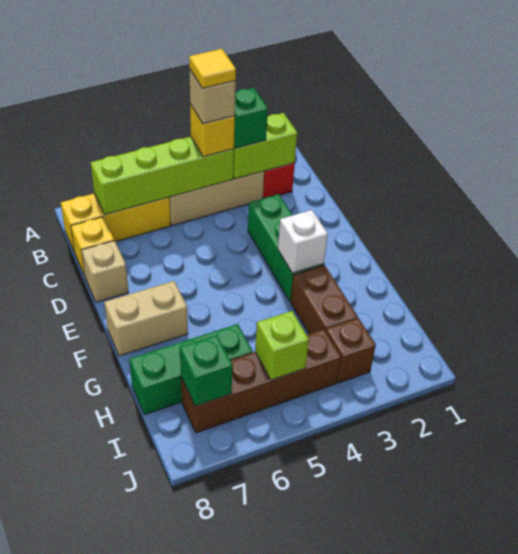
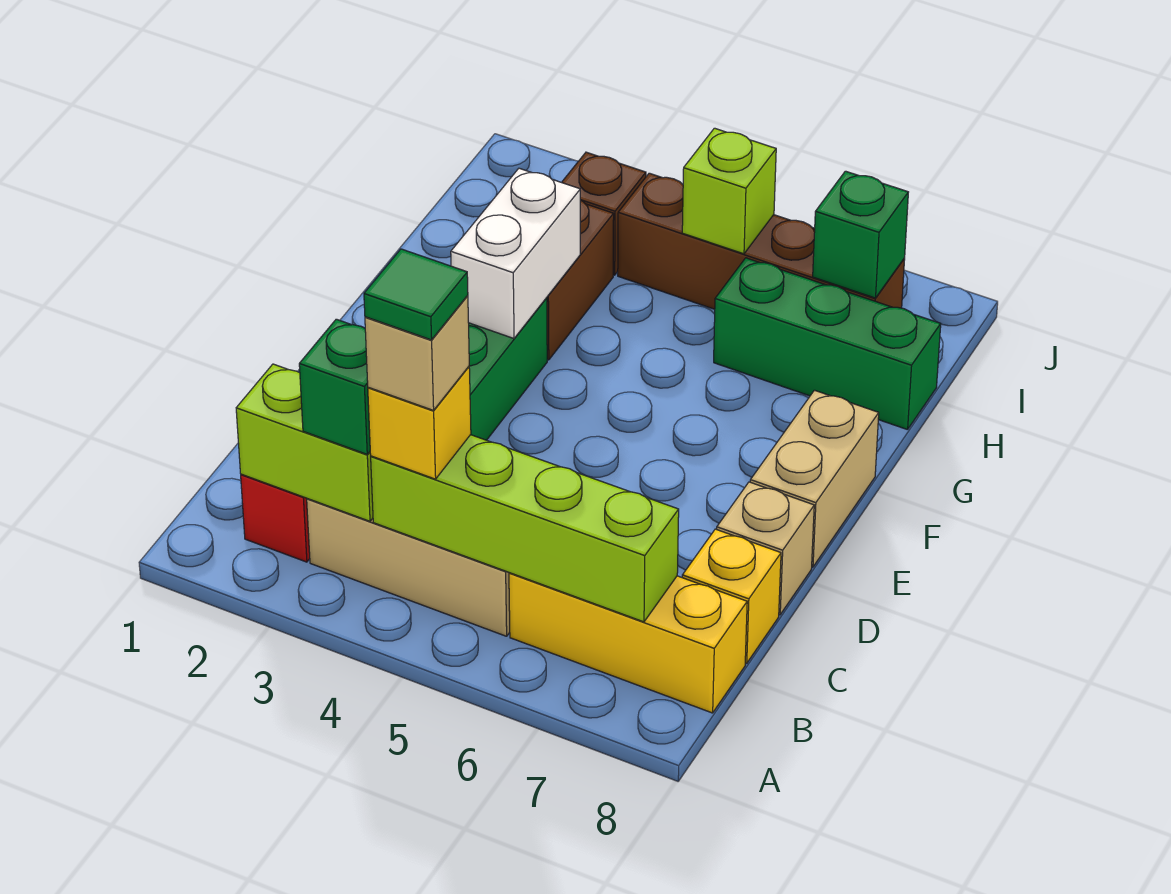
yellow 1x1 tile [189,49,236,88] -> green 1x1 tile [364,249,468,340]
white 1x1 brick [278,210,328,273] -> white 1x2 brick [451,168,580,339]
tan 1x2 brick [104,281,188,356] -> tan 1x2 brick turned to [750,390,879,567]

